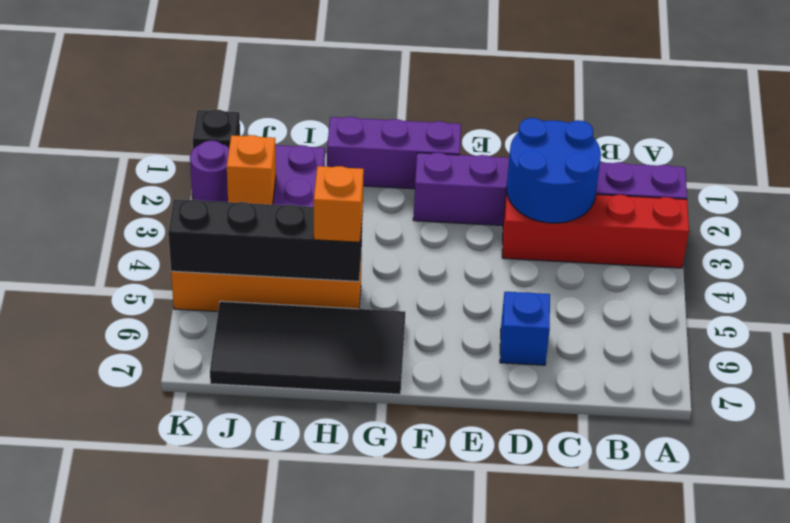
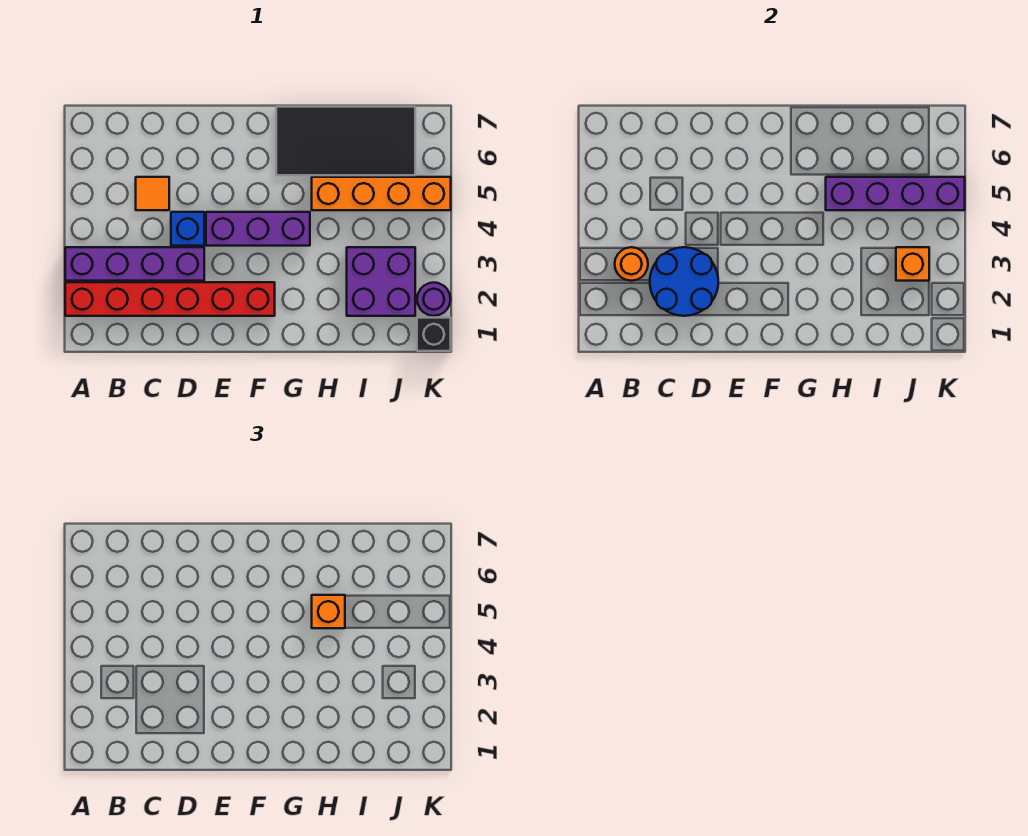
purple 1x6 brick [413,153,687,225] -> red 1x6 brick [65,282,275,316]
red 1x4 brick [502,190,689,268] -> purple 1x4 brick [65,247,204,281]
none -> orange 1x1 round brick [615,247,648,281]
none -> orange 1x1 tile [136,177,169,210]
blue 1x1 brick [500,292,550,365] -> blue 1x1 brick moved to [171,212,204,246]
purple 1x3 brick [327,117,461,189] -> purple 1x3 brick moved to [206,212,310,246]
black 1x4 brick [168,199,363,281] -> purple 1x4 brick [826,177,965,210]

